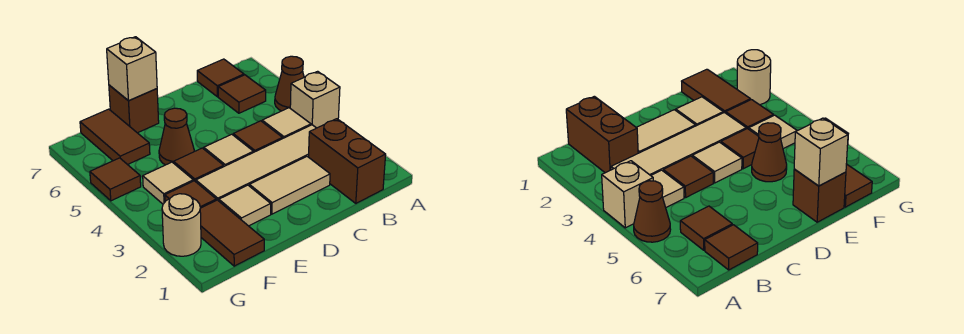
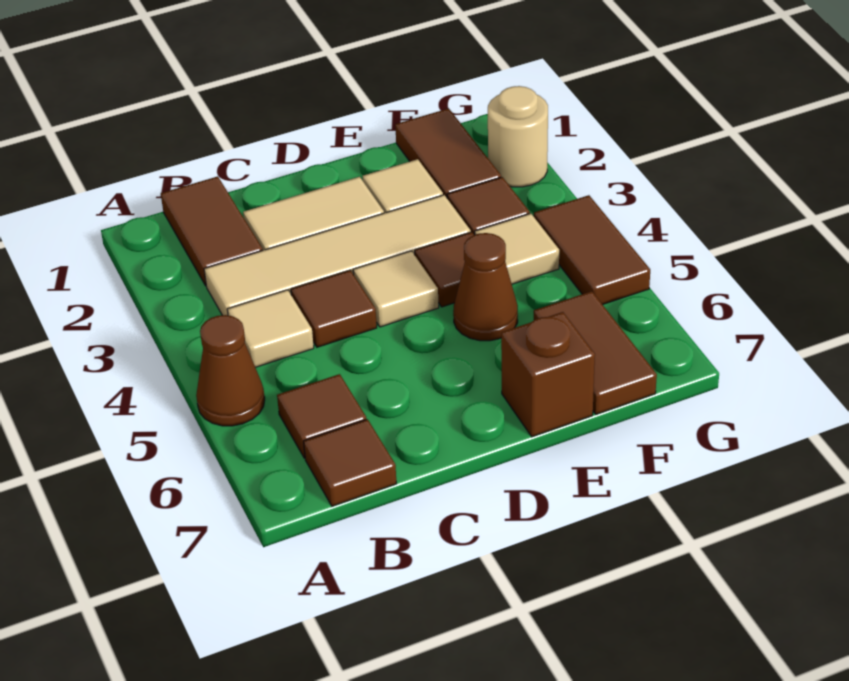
tan 1x1 brick [290,71,340,128] -> none
brown 1x2 brick [309,119,386,203] -> brown 1x2 tile [161,176,263,286]
tan 1x1 brick [107,37,157,101] -> none
brown 1x1 tile [90,158,141,201] -> brown 1x2 tile [534,195,650,305]

